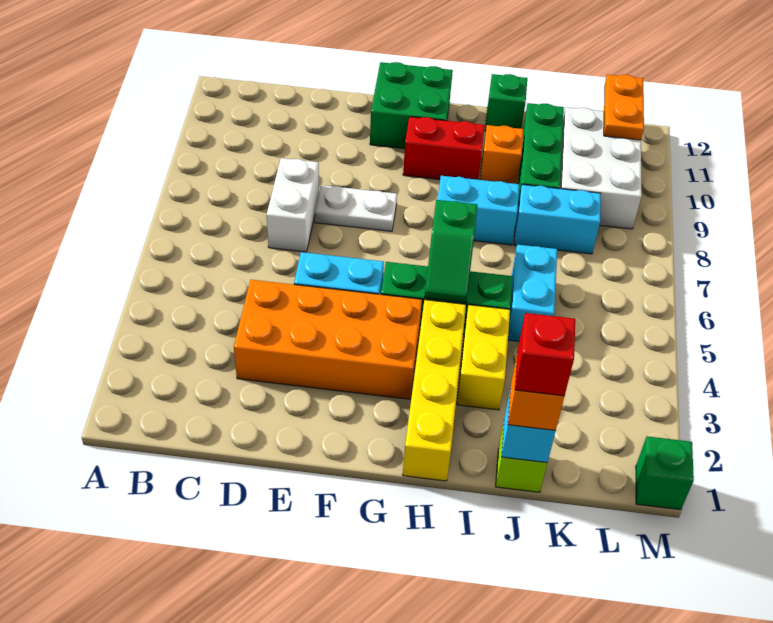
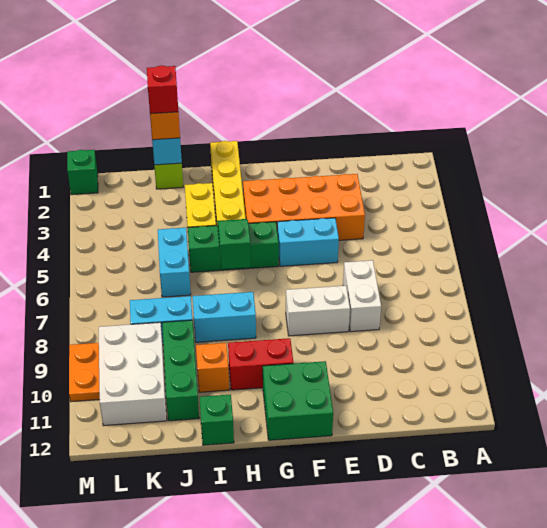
white 1x2 plate [315,185,397,231] -> white 1x2 brick [286,286,350,336]
orange 1x2 plate [604,74,644,140] -> orange 1x2 plate moved to [69,343,100,402]

